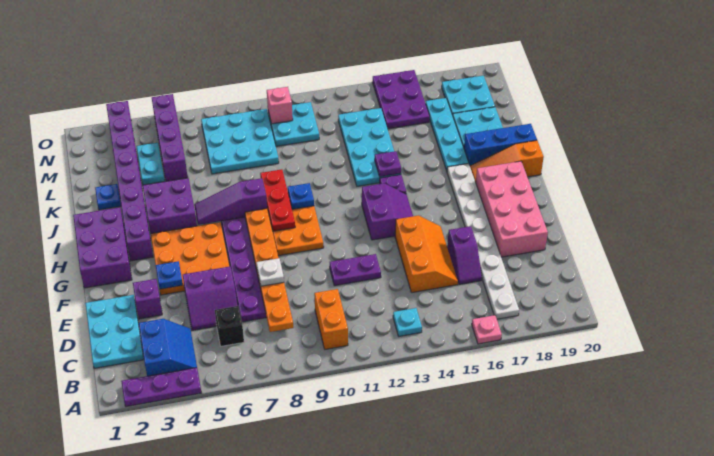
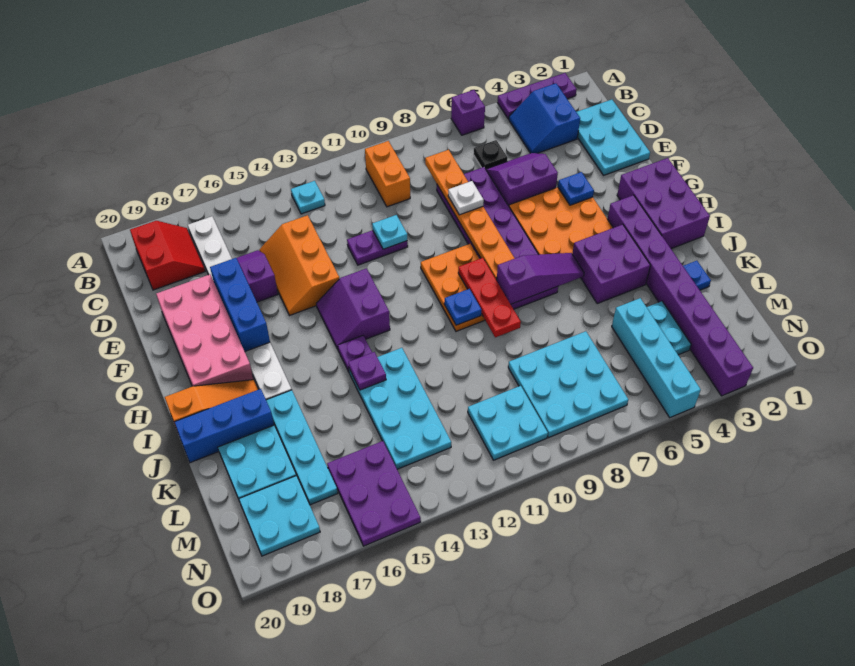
pink 1x1 plate [472,315,502,344] -> none
none -> red 2x2 slope [130,221,205,290]
black 1x1 brick [215,306,244,346] -> black 1x1 plate [473,140,508,169]
purple 1x1 brick [133,279,162,319] -> purple 1x1 brick moved to [451,90,485,135]
none -> cyan 1x1 plate [372,215,407,249]
none -> blue 1x3 brick [210,258,270,351]
purple 1x4 brick [152,94,188,181] -> cyan 1x4 brick [612,298,701,417]
pink 1x1 brick [267,87,293,124] -> none

